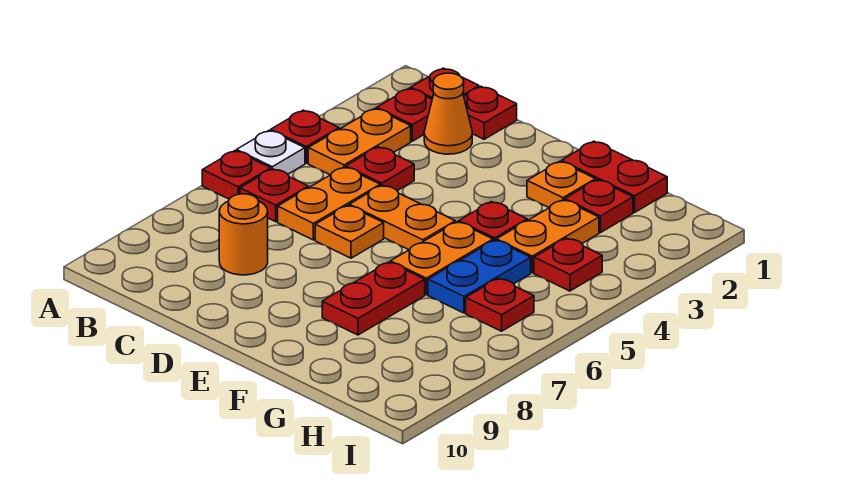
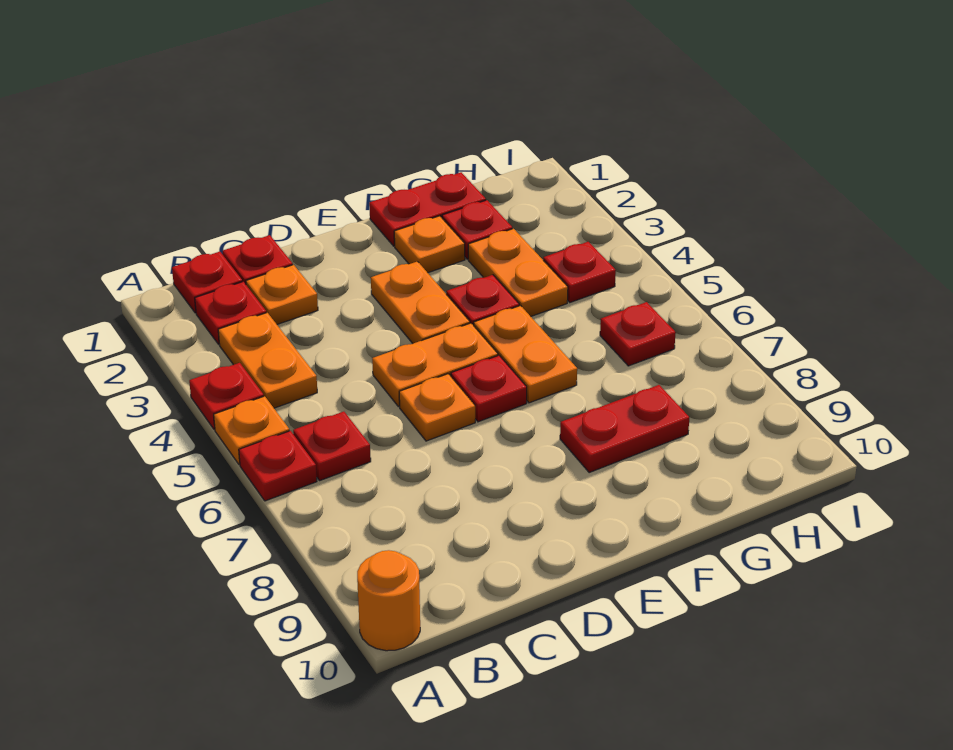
white 1x1 plate [237,131,305,174] -> orange 1x1 plate [214,396,289,465]
orange 1x1 cone [424,73,472,154] -> orange 1x1 plate [246,265,318,324]
red 1x1 plate [346,147,414,191] -> red 1x1 plate moved to [451,355,527,422]
orange 1x2 plate [278,167,380,240] -> orange 1x2 plate moved to [371,261,470,343]
orange 1x1 round brick [219,194,268,275] -> orange 1x1 round brick moved to [357,550,420,651]
red 1x2 plate [322,262,425,335] -> red 1x2 plate turned to [560,385,689,473]
blue 1x2 plate [428,240,531,313] -> none

